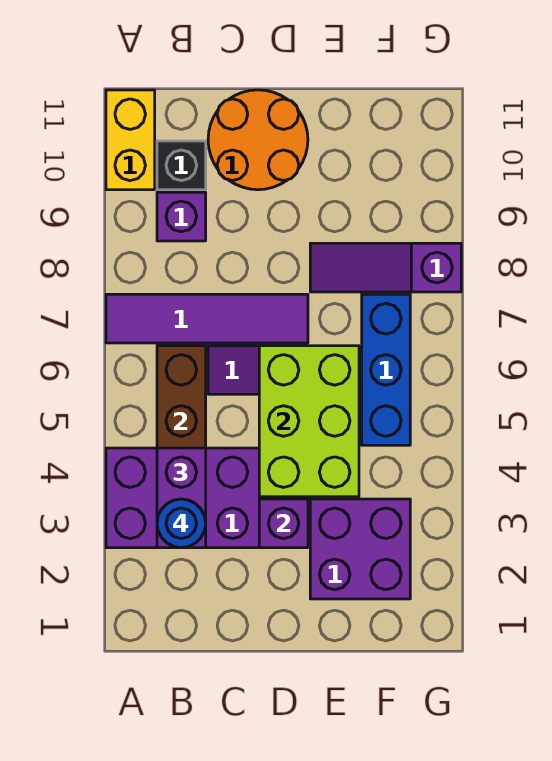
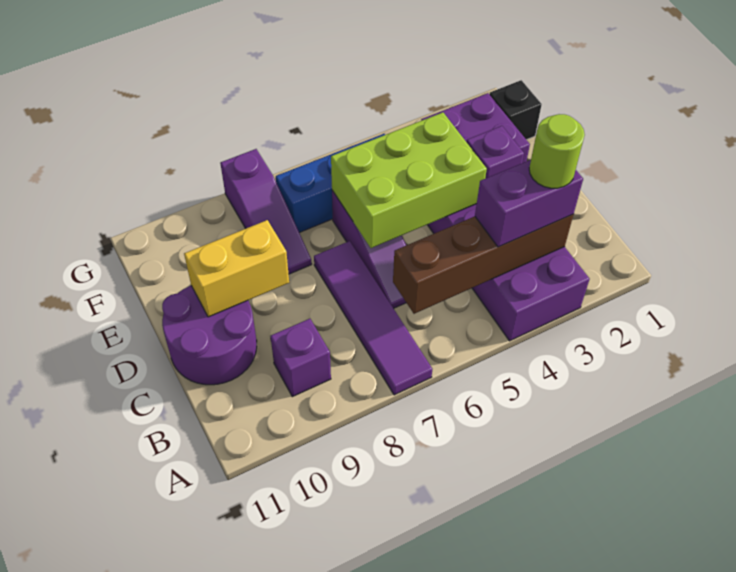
yellow 1x2 brick [106,90,155,190] -> yellow 1x2 brick moved to [184,220,289,317]
blue 1x1 round brick [157,499,206,548] -> lime 1x1 round brick [529,114,585,188]
black 1x1 brick [157,141,206,190] -> black 1x1 brick moved to [489,80,542,140]
orange 2x2 round brick [208,90,308,190] -> purple 2x2 round brick [162,286,257,385]

